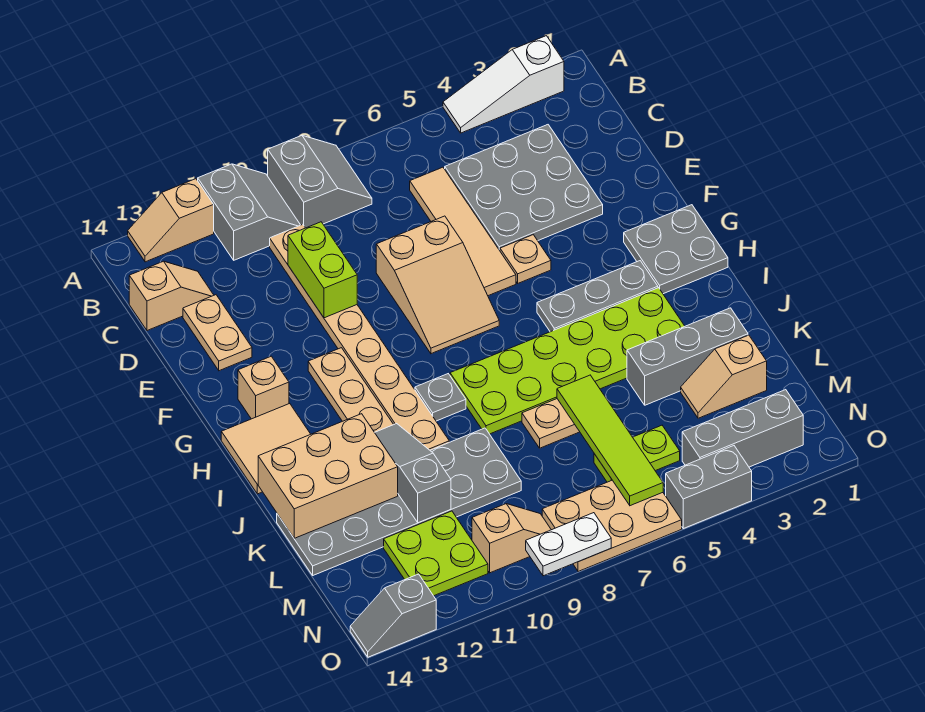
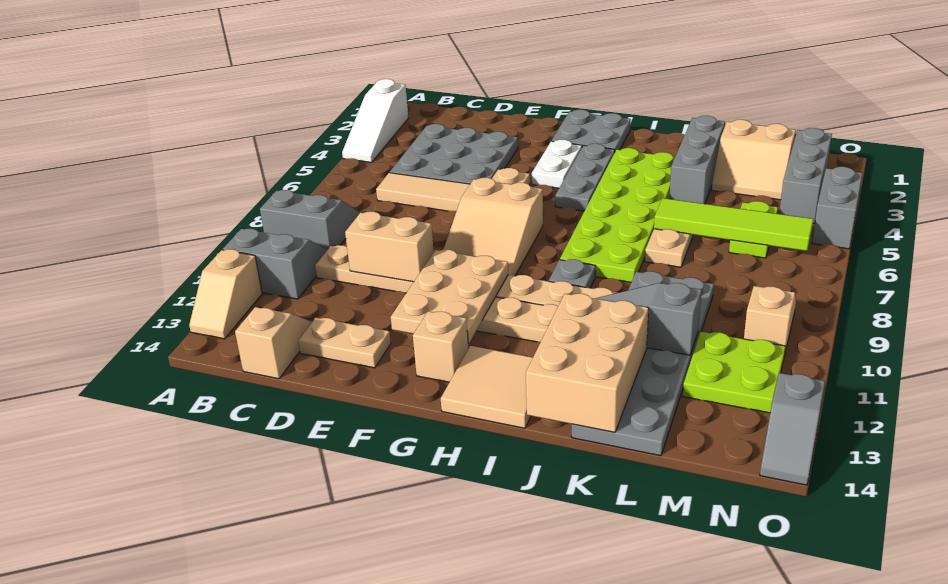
lime 1x2 brick [288,222,357,318] -> tan 1x2 brick [345,212,434,282]
tan 2x3 slope [376,216,499,354] -> tan 2x3 slope turned to [443,178,543,276]
tan 1x2 slope [681,335,767,418] -> tan 2x2 slope [712,120,796,200]
tan 2x3 plate [542,480,682,572] -> tan 2x3 plate moved to [391,250,508,344]
white 1x2 plate [526,513,611,576] -> white 1x2 plate moved to [532,140,582,188]

